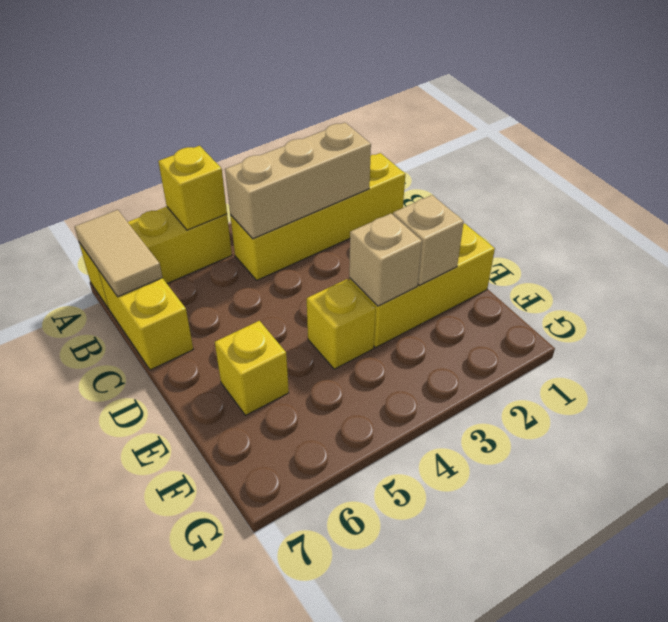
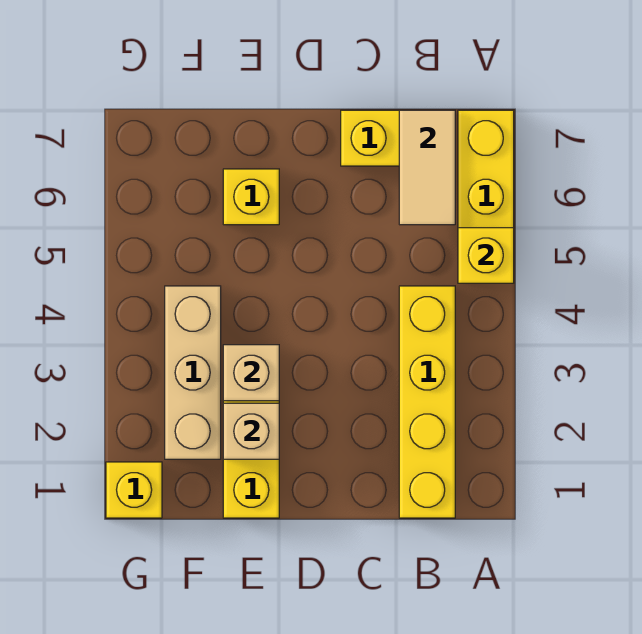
tan 1x2 tile [75,210,162,297] -> tan 1x2 tile turned to [399,110,455,225]
tan 1x3 brick [225,123,371,239] -> tan 1x3 brick moved to [165,286,221,459]
yellow 1x1 brick [307,279,376,369] -> yellow 1x1 brick moved to [106,462,162,518]

